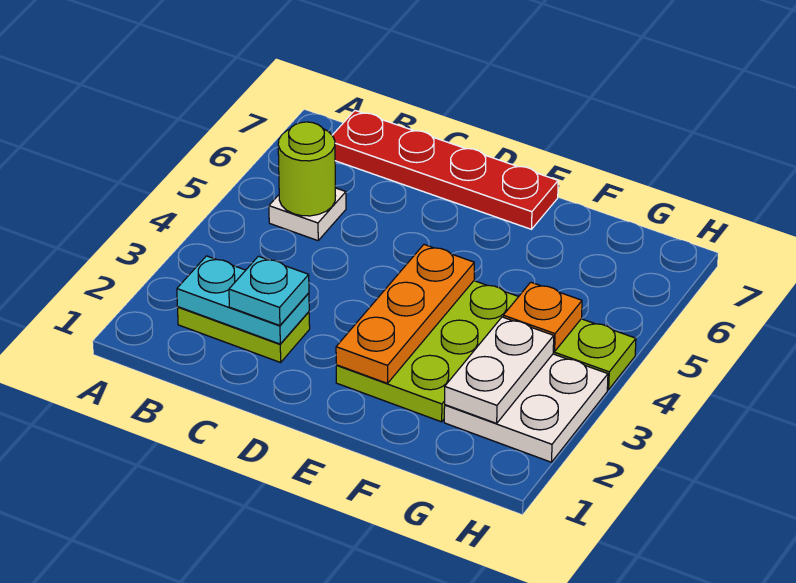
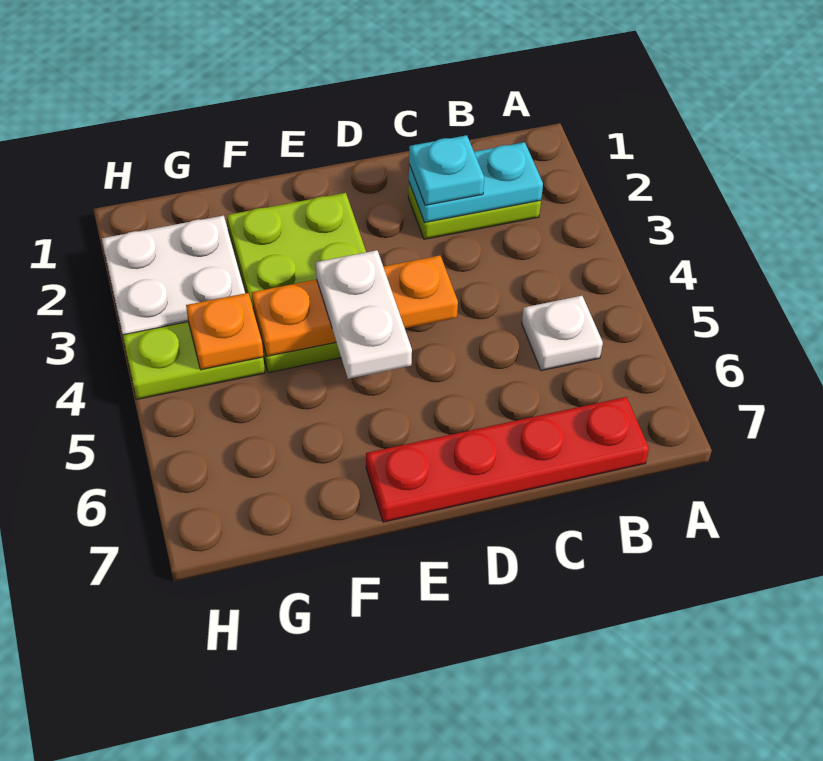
lime 1x1 round brick [278,122,335,216] -> none
orange 1x3 plate [336,245,474,383] -> orange 1x3 plate turned to [252,255,458,356]
white 1x2 plate [445,317,554,423] -> white 1x2 plate moved to [316,250,412,379]

